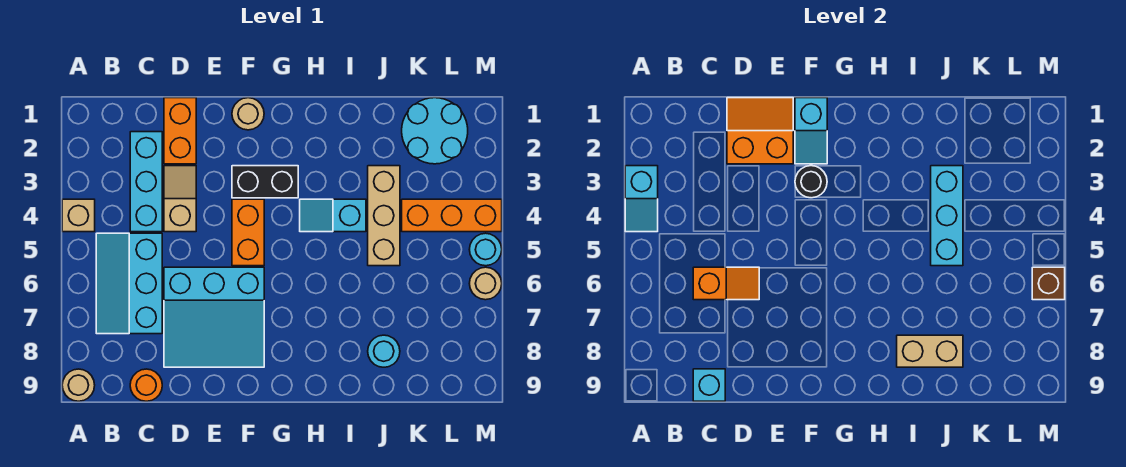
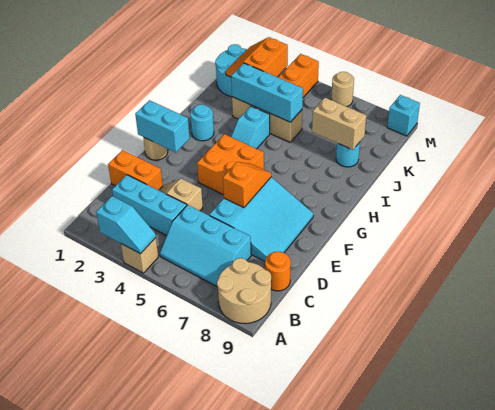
tan 1x1 round brick [62,369,95,401] -> tan 2x2 round brick [217,258,271,324]
orange 1x2 slope [693,267,759,300] -> orange 1x2 slope moved to [223,162,271,208]
cyan 1x1 brick [693,369,725,401] -> cyan 1x1 brick moved to [387,95,420,136]
orange 2x2 slope [727,98,793,164] -> orange 2x2 slope moved to [226,37,288,77]
cyan 1x2 slope [795,98,827,164] -> cyan 1x2 brick [135,100,190,152]
black 1x2 brick [232,166,298,198] -> none
black 1x1 round brick [795,166,827,198] -> none
orange 1x2 brick [232,199,264,266] -> orange 2x2 brick [197,134,264,195]
tan 1x2 brick [897,335,963,367] -> tan 1x2 brick turned to [312,98,366,150]
cyan 1x1 round brick [469,233,502,266] -> cyan 1x1 round brick moved to [190,105,214,141]
brown 1x1 brick [1032,267,1065,300] -> none

